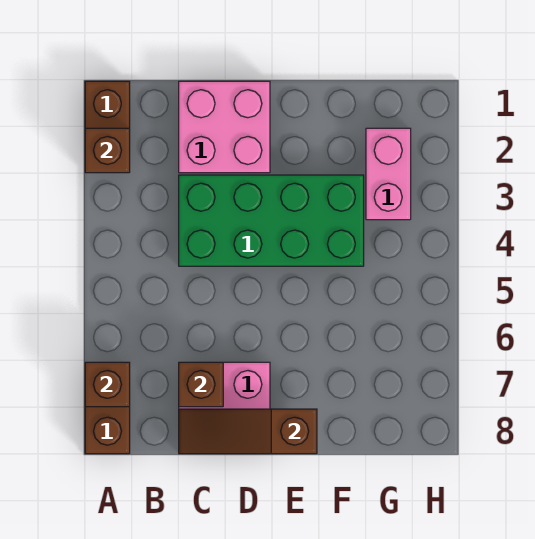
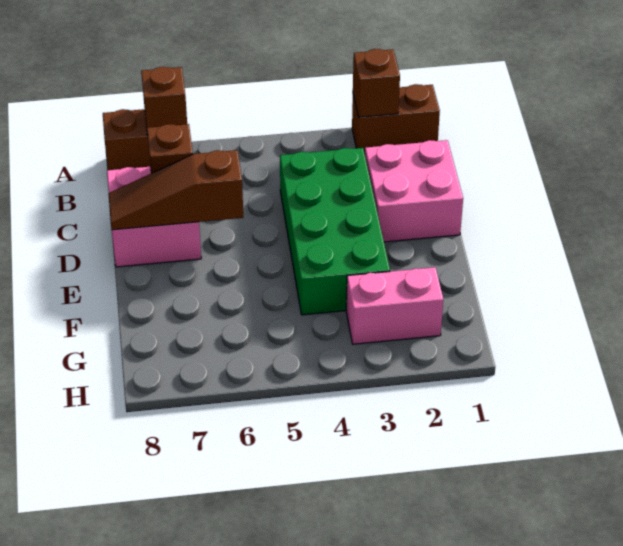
brown 1x3 slope [179,409,317,454] -> brown 1x3 slope turned to [108,150,243,230]

